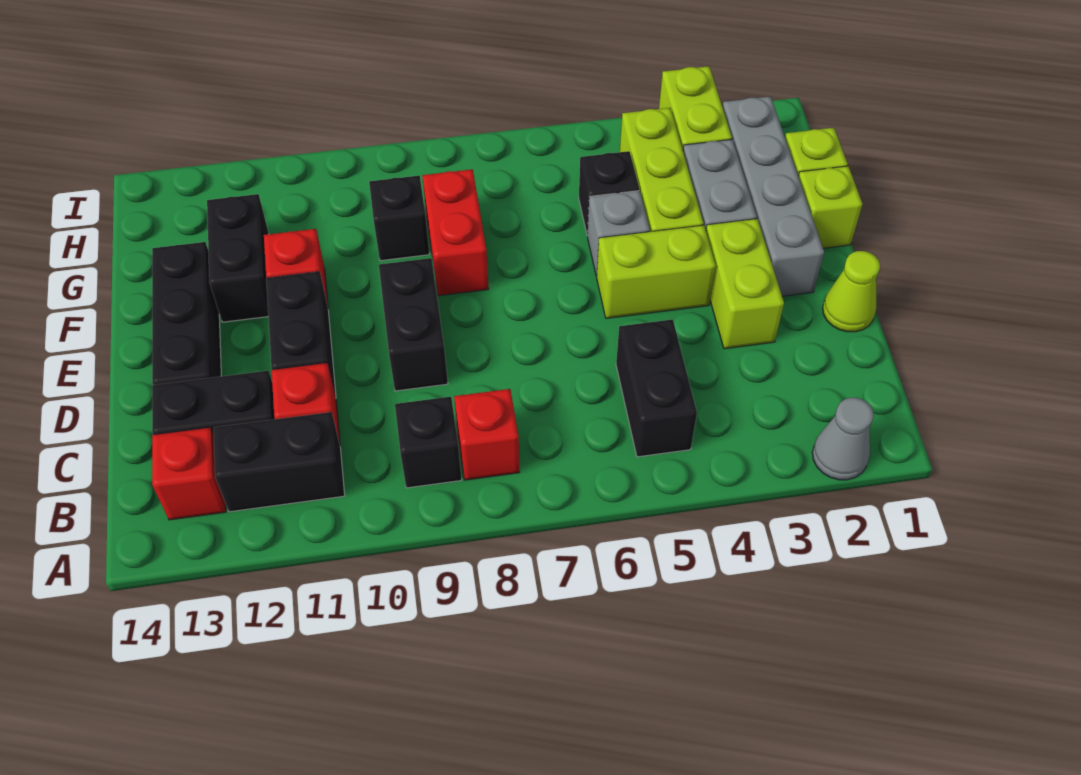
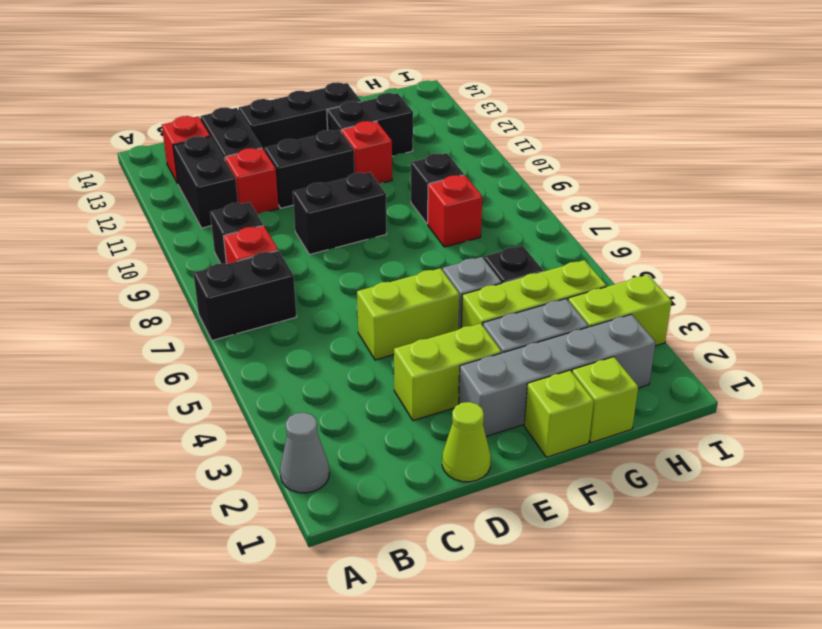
black 1x2 brick [616,319,697,457] -> black 1x2 brick moved to [193,251,297,340]
lime 1x2 brick [597,225,716,318] -> lime 1x2 brick turned to [357,268,459,360]
red 1x2 brick [422,169,489,296] -> red 1x1 brick [428,175,482,247]

